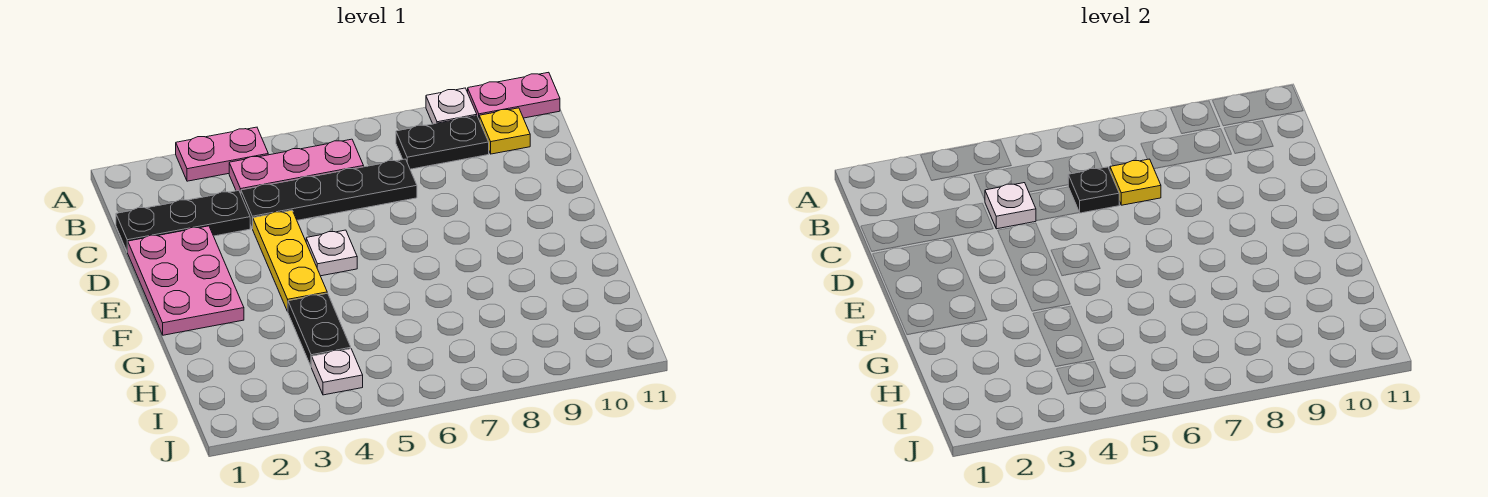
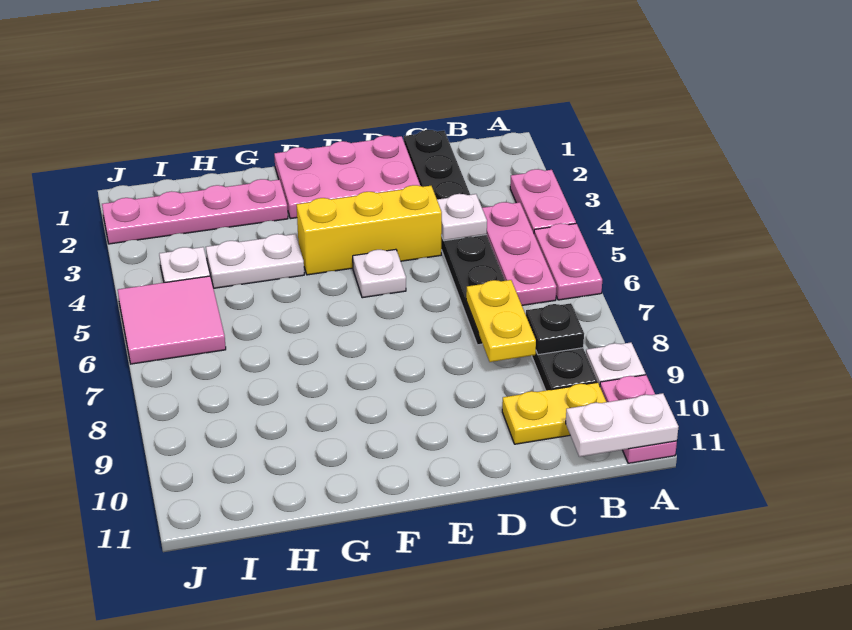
none -> pink 1x2 plate [534,223,602,300]
none -> white 1x2 plate [566,393,679,457]
yellow 1x1 plate [479,108,530,154] -> yellow 1x2 plate [502,382,606,444]
black 1x1 plate [1068,167,1119,213] -> black 1x1 plate moved to [526,303,584,355]
yellow 1x1 plate [1110,159,1161,205] -> yellow 1x2 plate [466,280,536,362]
yellow 1x3 plate [253,210,327,311] -> yellow 1x3 brick [297,185,442,275]
none -> pink 1x4 plate [102,179,288,244]
black 1x2 plate [288,293,351,367] -> white 1x2 plate [206,234,304,288]
none -> pink 2x2 tile [118,276,226,364]

